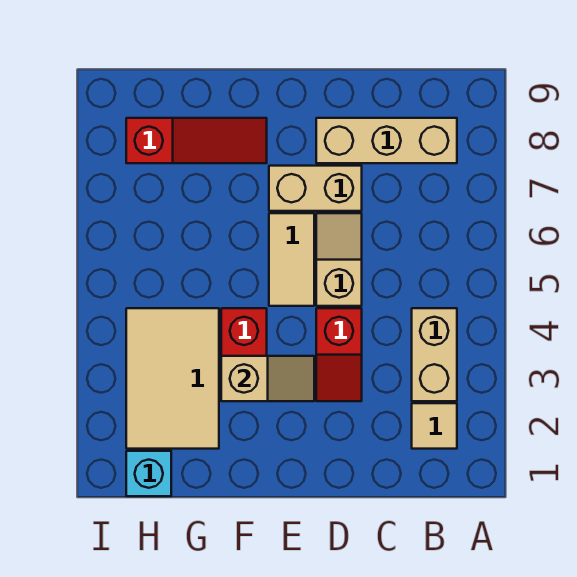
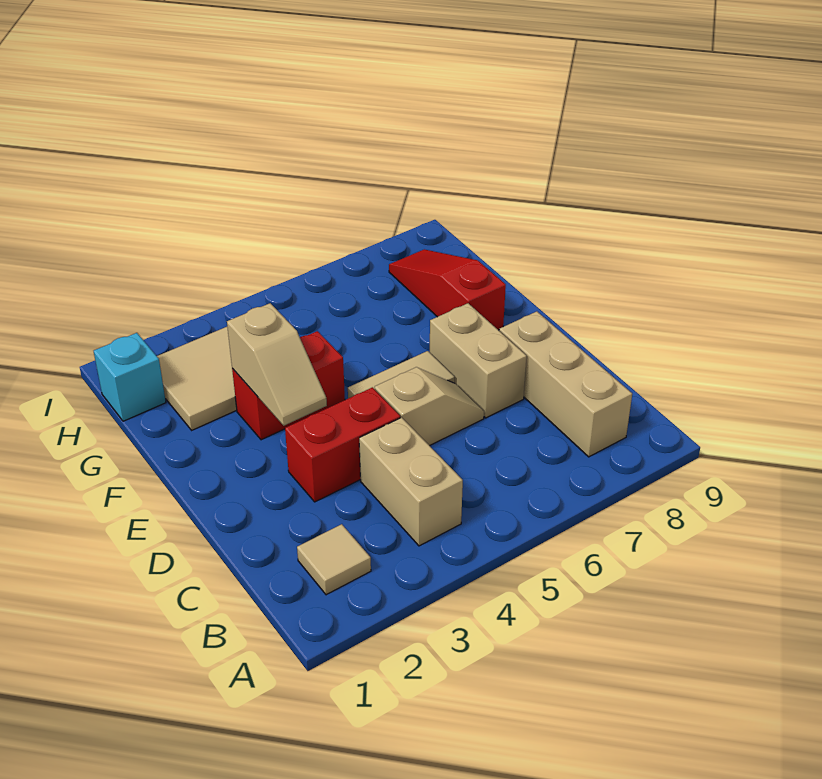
tan 1x2 brick [412,308,457,401] -> tan 1x2 brick turned to [359,417,463,546]
red 1x2 slope [316,308,362,401] -> red 1x2 brick [285,387,400,502]
red 1x3 slope [126,118,267,163] -> red 1x3 slope turned to [389,249,506,330]

